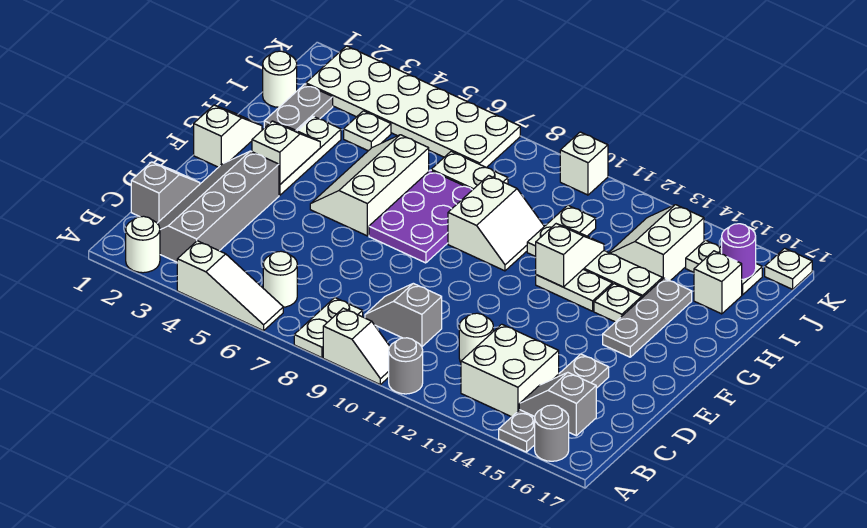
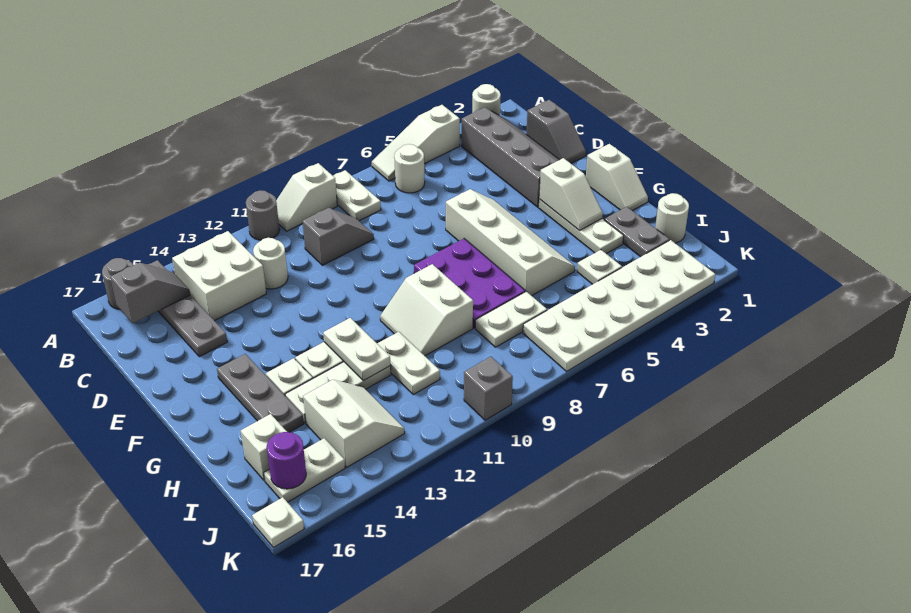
white 2x3 slope [310,135,429,236] -> white 2x4 slope [446,189,575,296]
white 1x2 slope [536,224,604,287] -> white 1x2 plate [323,318,391,381]
white 1x1 brick [560,132,608,195] -> grey 1x1 brick [464,357,513,420]

